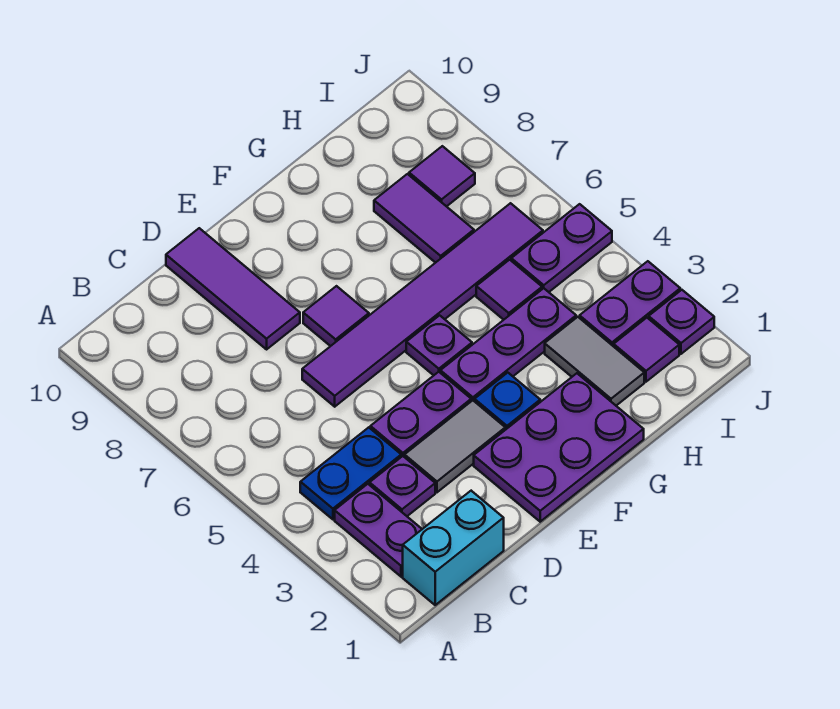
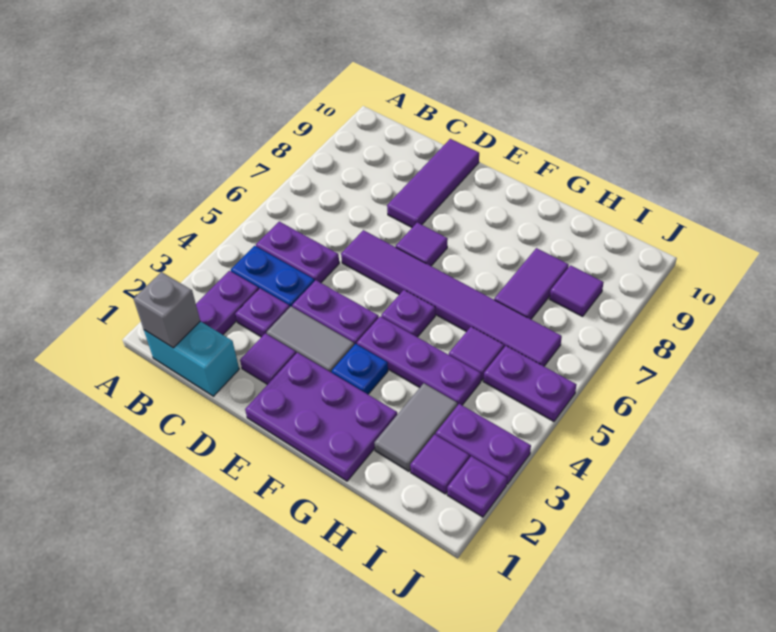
none -> grey 1x1 brick [134,272,200,348]
none -> purple 1x2 plate [256,222,339,283]
none -> purple 1x1 tile [240,333,296,385]

